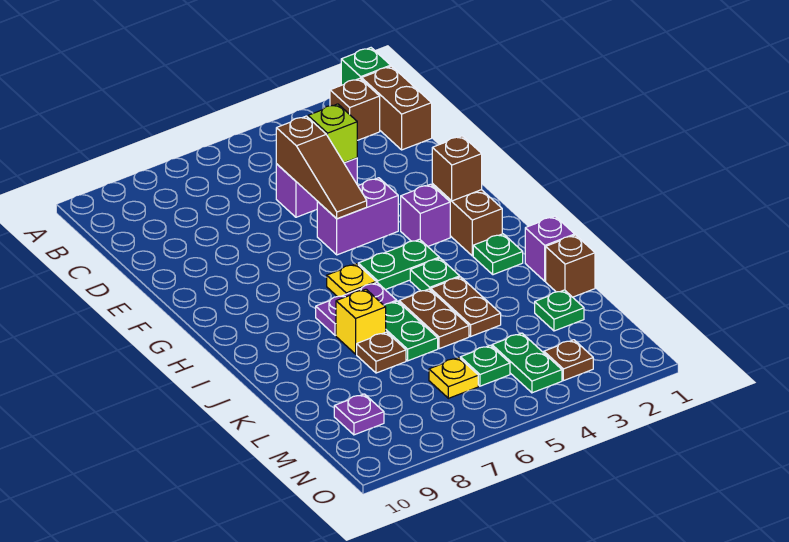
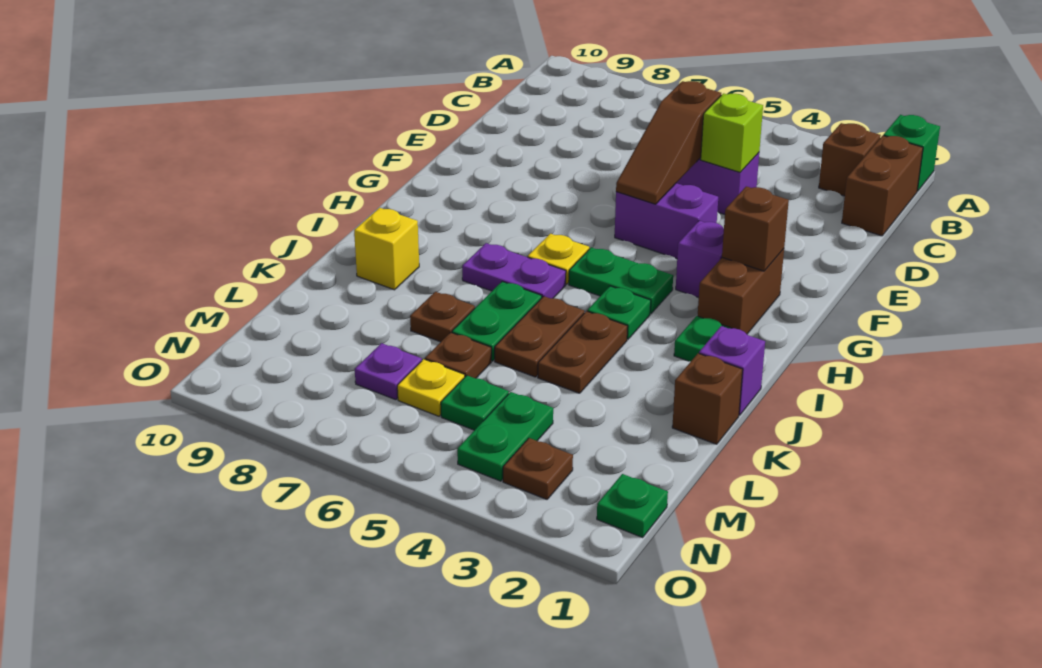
yellow 1x1 brick [336,289,386,354] -> yellow 1x1 brick moved to [354,208,419,290]
green 1x1 plate [535,290,584,331] -> green 1x1 plate moved to [597,474,668,537]
none -> brown 1x1 plate [425,332,491,378]
purple 1x1 plate [334,394,384,435] -> purple 1x1 plate moved to [355,343,422,400]

